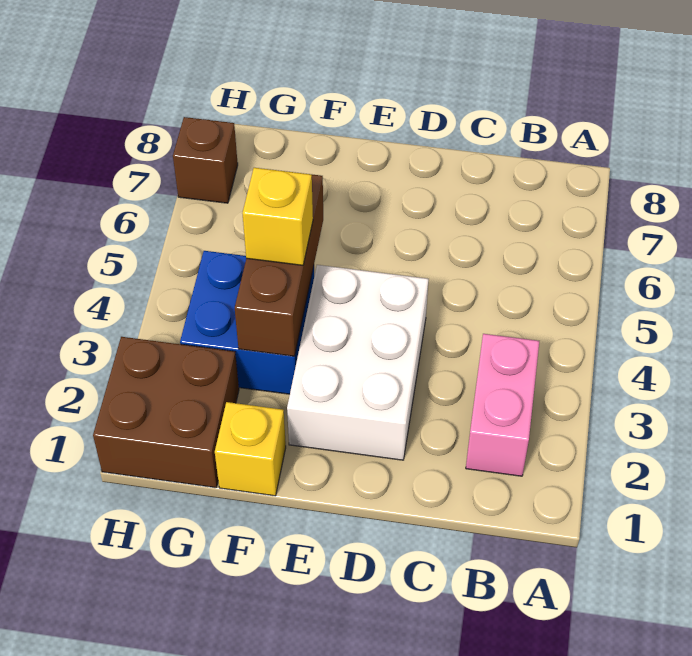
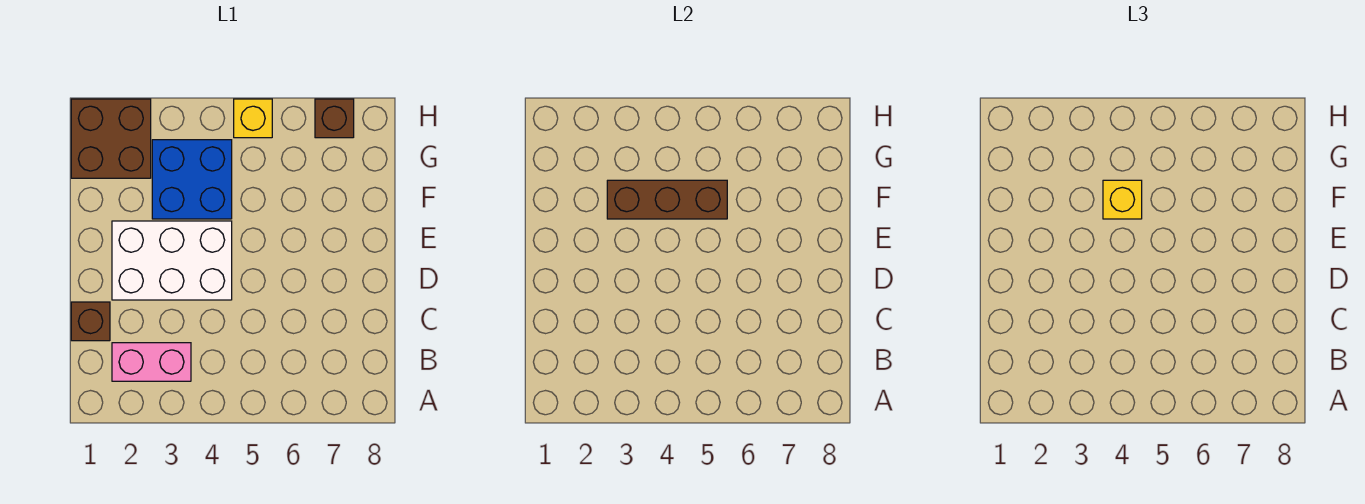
none -> brown 1x1 brick [71,302,110,341]
yellow 1x1 brick [215,402,286,496] -> yellow 1x1 brick moved to [234,99,272,138]

